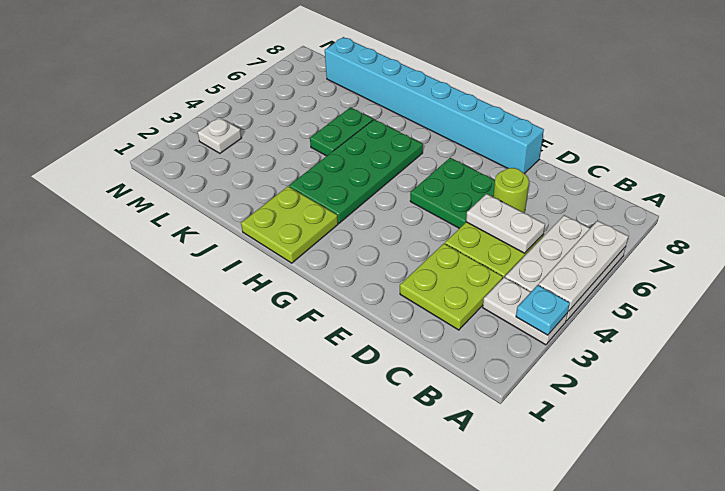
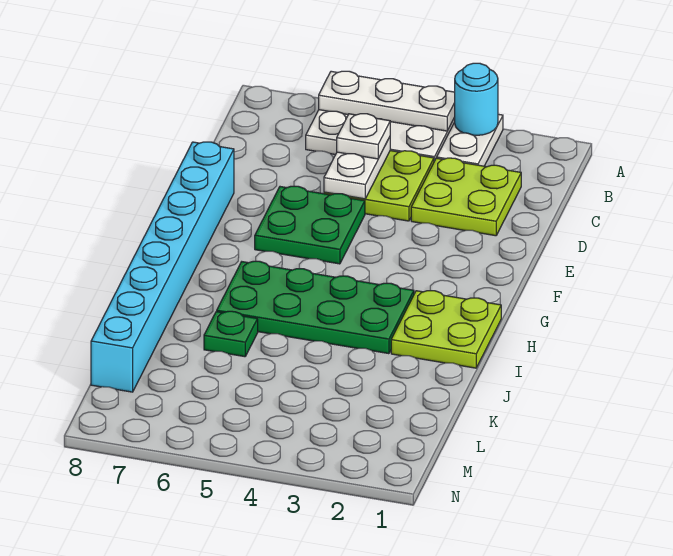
cyan 1x1 plate [516,285,570,335] -> cyan 1x1 round brick [455,63,498,135]
lime 1x1 round brick [493,168,529,213] -> none
green 1x2 plate [310,107,373,156] -> green 1x1 plate [204,311,258,357]
white 1x1 plate [198,117,241,153] -> white 1x1 plate moved to [337,114,390,159]

